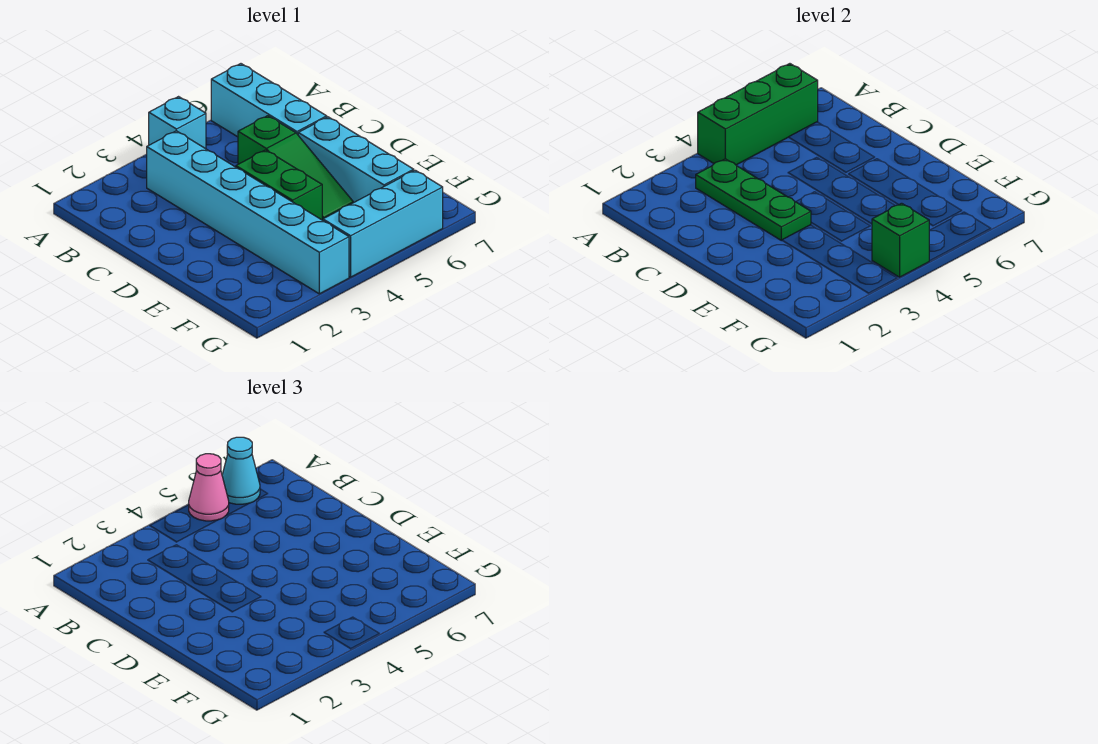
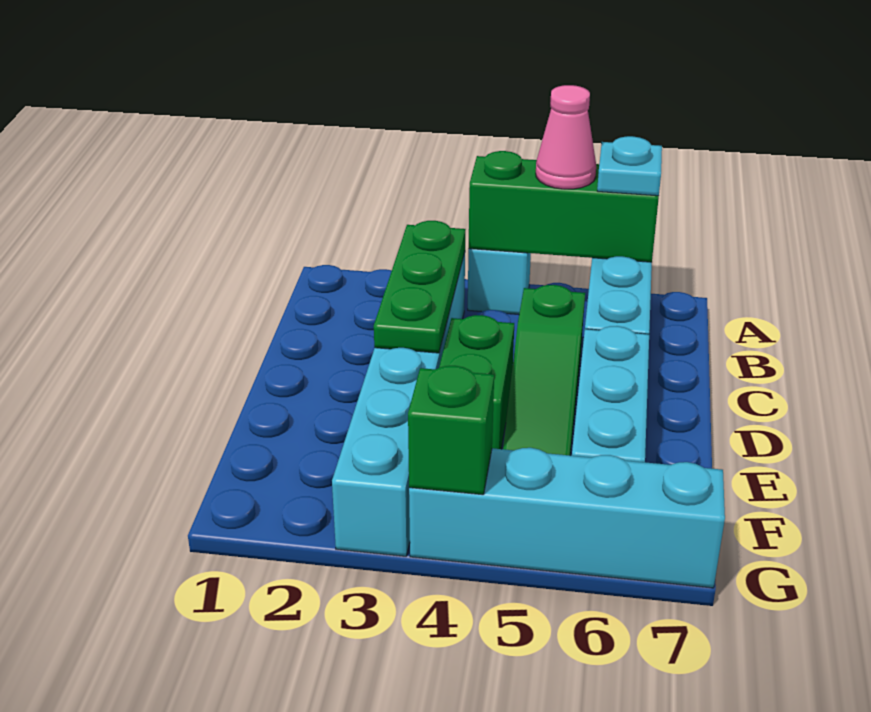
cyan 1x1 cone [222,437,260,504] -> cyan 1x1 plate [597,136,662,196]
cyan 1x3 brick [323,170,443,277] -> cyan 1x4 brick [409,448,725,588]

